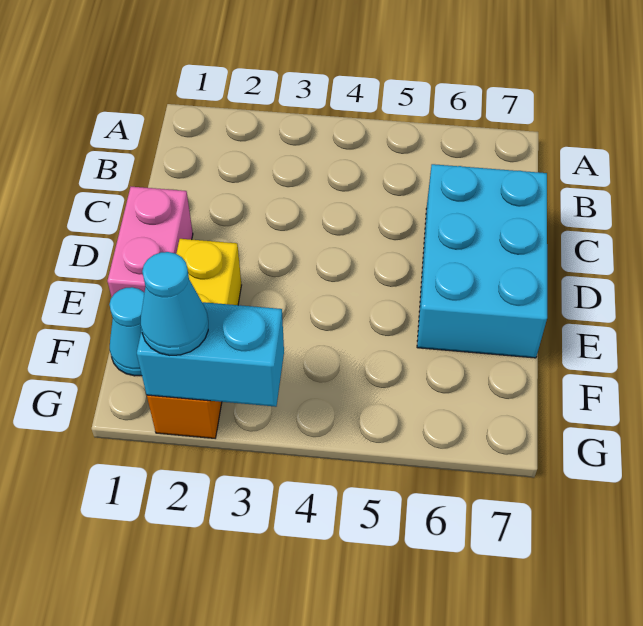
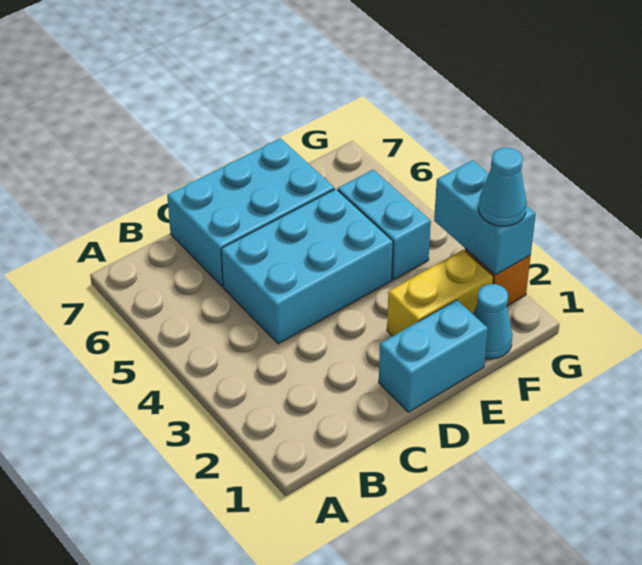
none -> cyan 2x3 brick [221,189,393,344]
pink 1x2 brick [107,187,193,297] -> cyan 1x2 brick [379,300,488,412]
none -> cyan 1x2 brick [338,170,431,280]

